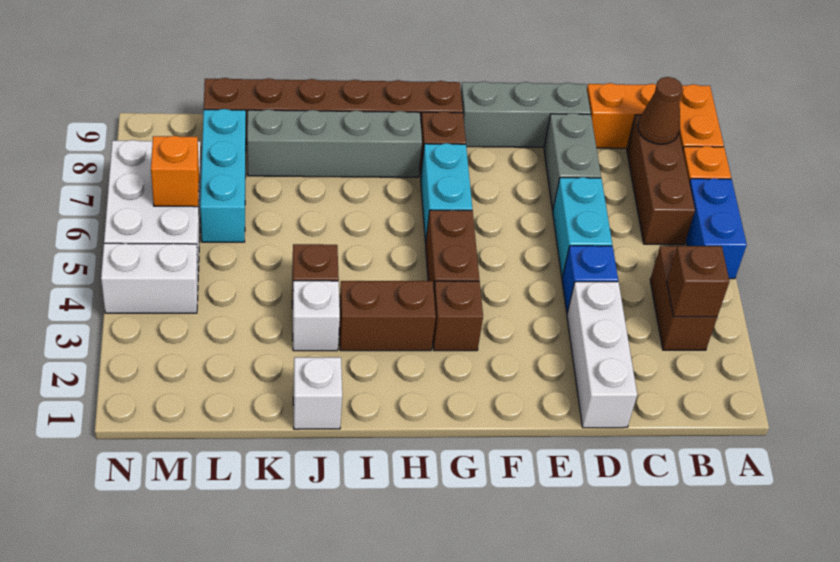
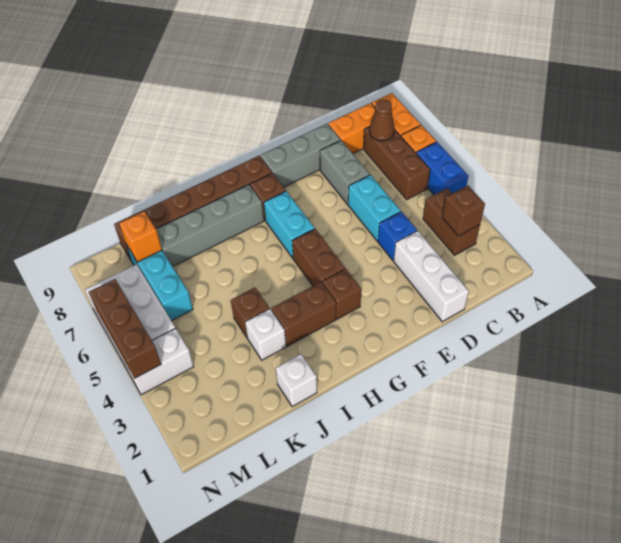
orange 1x1 brick [151,136,199,207] -> orange 1x1 brick moved to [119,211,162,262]
none -> brown 1x3 brick [89,279,161,378]

